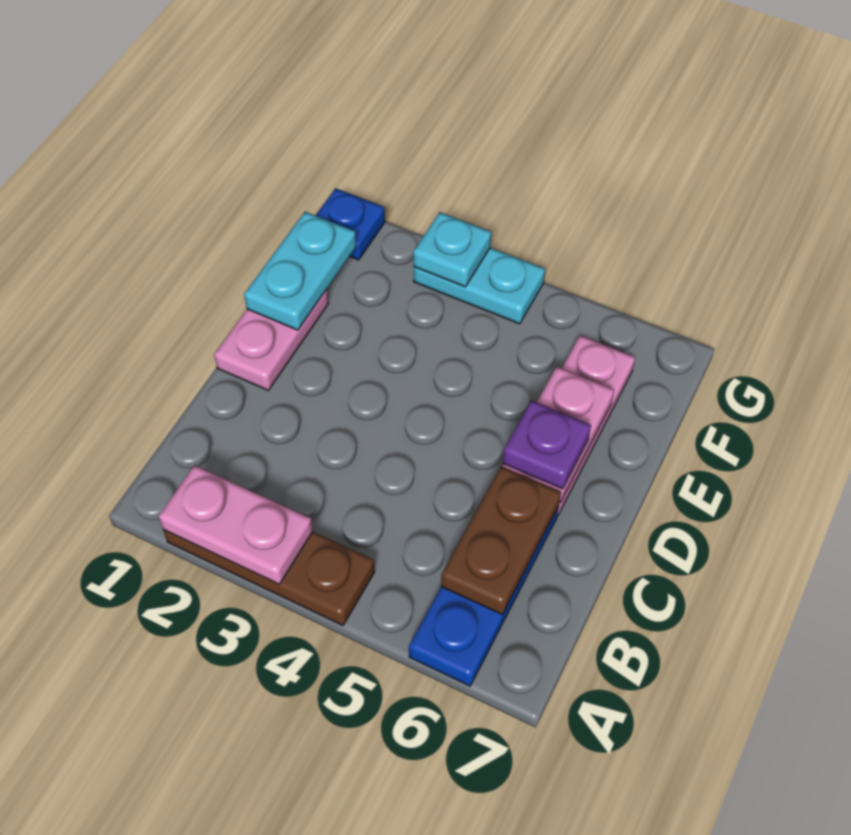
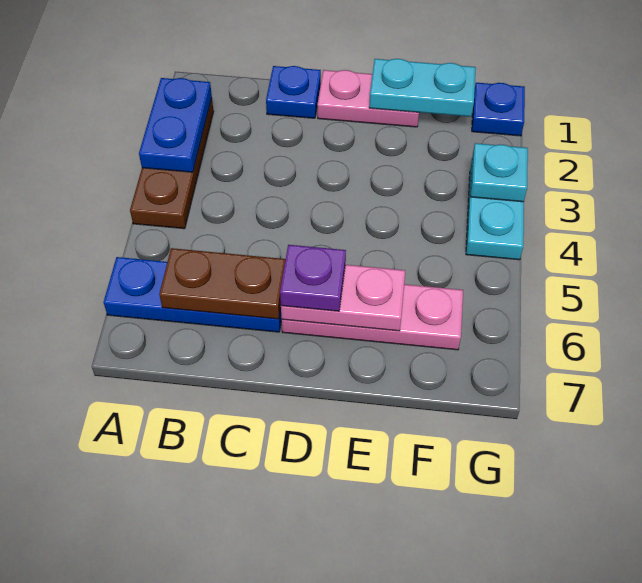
pink 1x2 plate [159,465,313,584] -> blue 1x2 plate [139,78,212,172]
none -> blue 1x1 plate [266,66,321,118]

